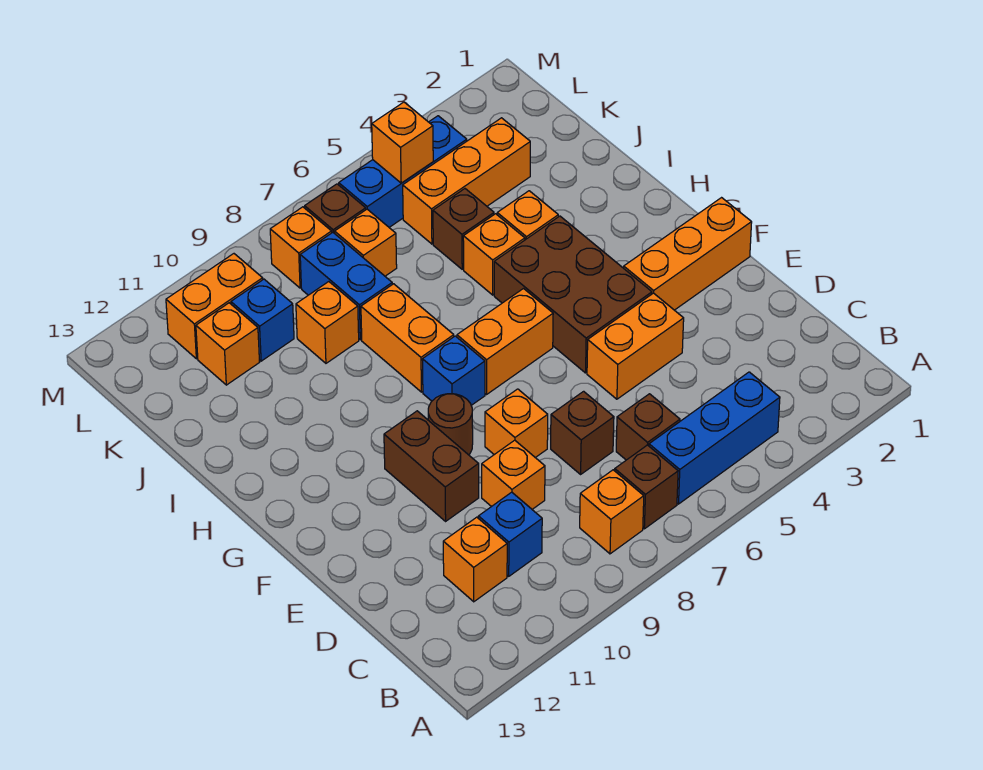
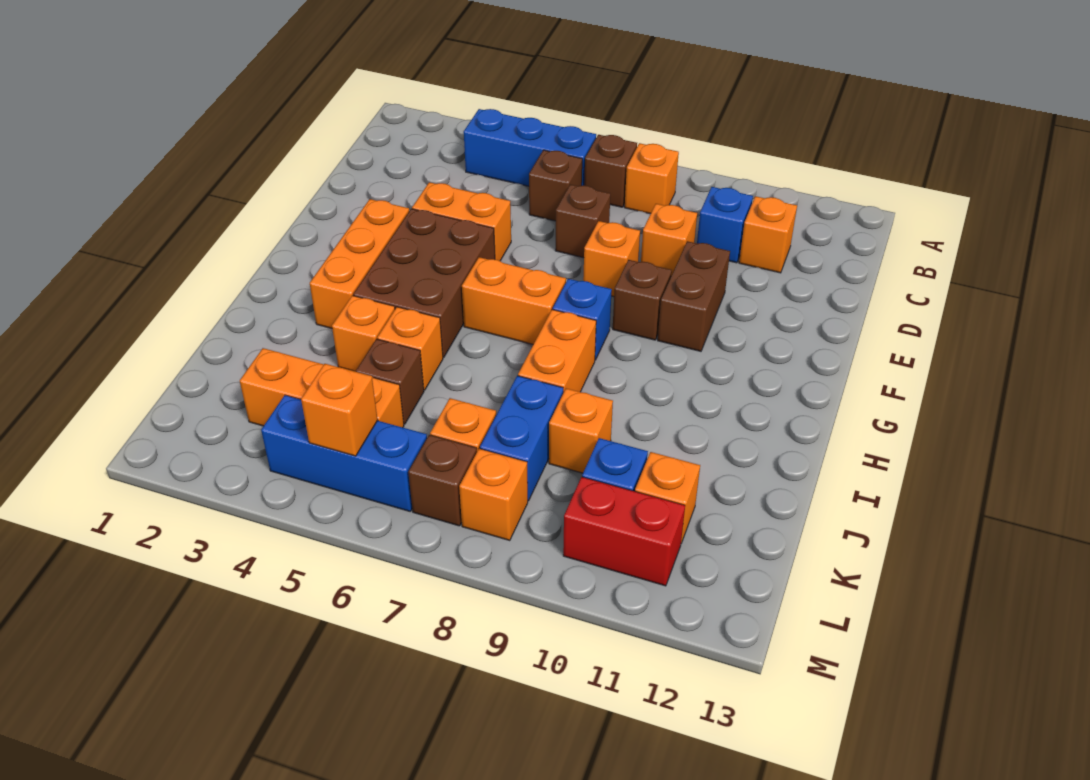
orange 1x3 brick [624,198,752,310] -> orange 1x3 brick turned to [310,199,409,328]
brown 1x1 round brick [428,394,473,455] -> brown 1x1 brick [613,260,672,340]
orange 1x2 brick [166,254,263,359] -> red 1x2 brick [563,477,685,586]

